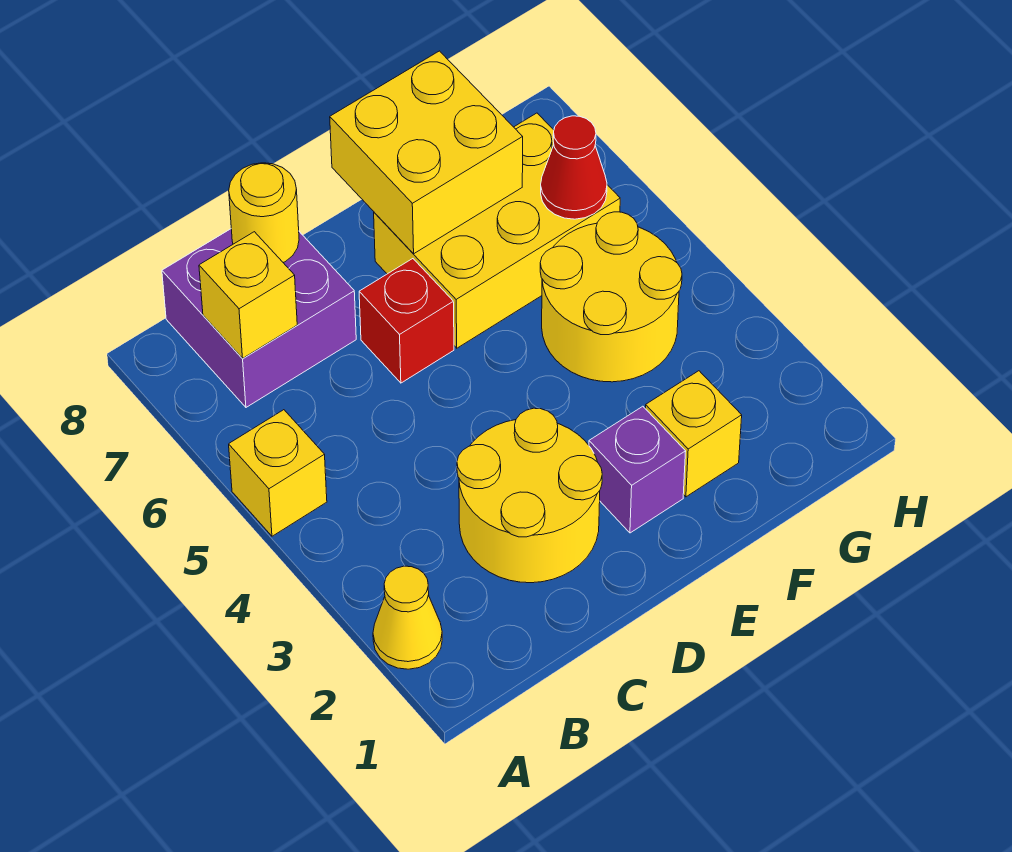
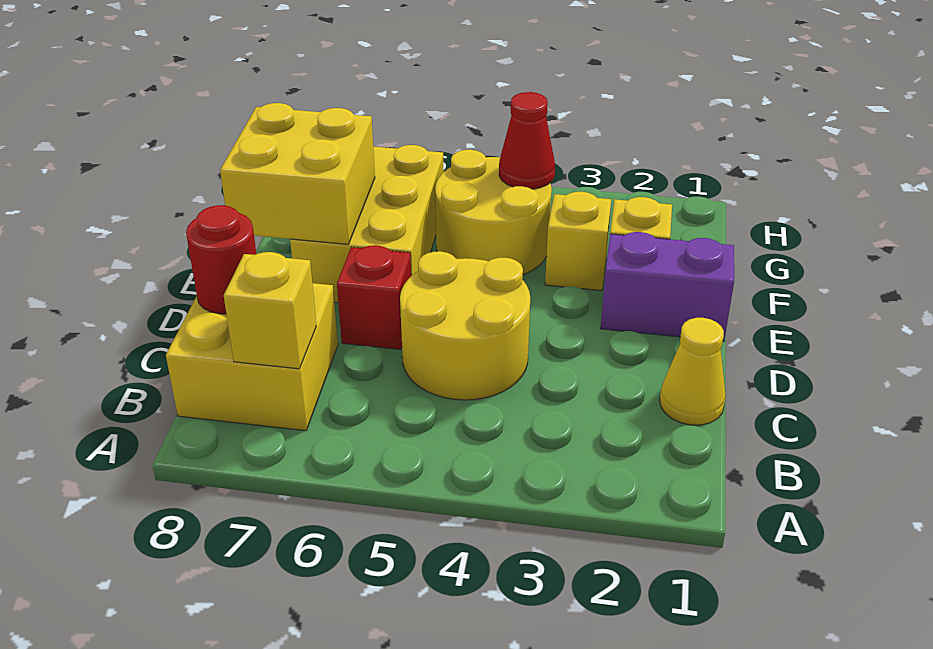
yellow 1x1 cone [373,566,442,669] -> yellow 1x1 cone moved to [660,318,726,425]
yellow 1x1 brick [229,410,327,536] -> yellow 1x1 brick moved to [545,192,611,291]
purple 2x2 brick [162,229,356,407] -> yellow 2x2 brick [166,283,338,431]
yellow 2x2 round brick [457,408,602,583] -> yellow 2x2 round brick moved to [400,251,530,400]
yellow 1x1 round brick [229,163,299,262] -> red 1x1 round brick [186,205,256,314]
purple 1x1 brick [589,406,686,533] -> purple 1x2 brick [601,232,734,341]
red 1x1 cone [541,116,607,219] -> red 1x1 cone moved to [499,92,555,189]

